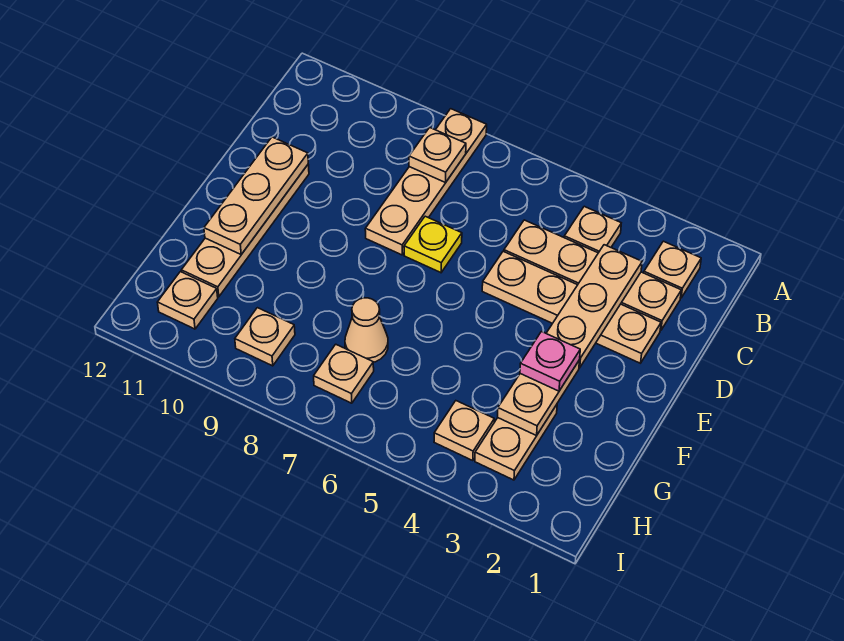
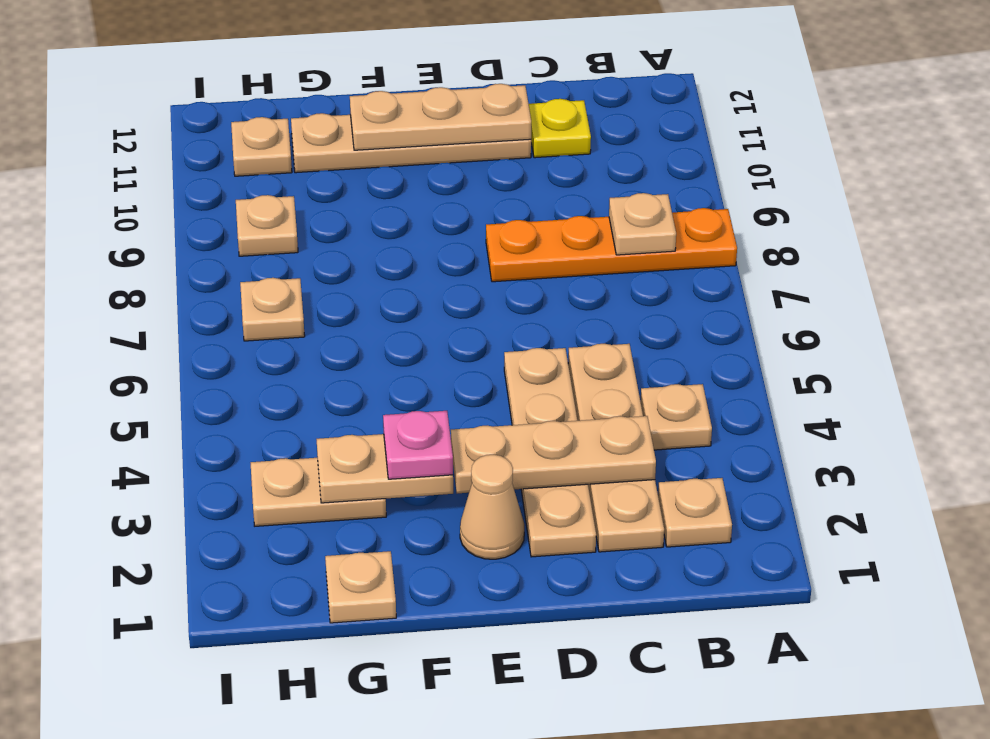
tan 1x4 plate [365,109,487,255] -> orange 1x4 plate [486,208,737,282]
yellow 1x1 plate [404,216,462,273] -> yellow 1x1 plate moved to [529,99,591,158]
tan 1x1 cone [345,298,388,362] -> tan 1x1 cone moved to [460,455,524,559]
tan 1x1 plate [434,401,494,461] -> tan 1x1 plate moved to [325,551,396,623]

